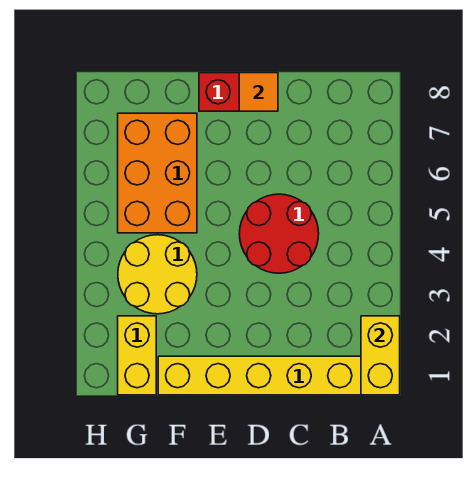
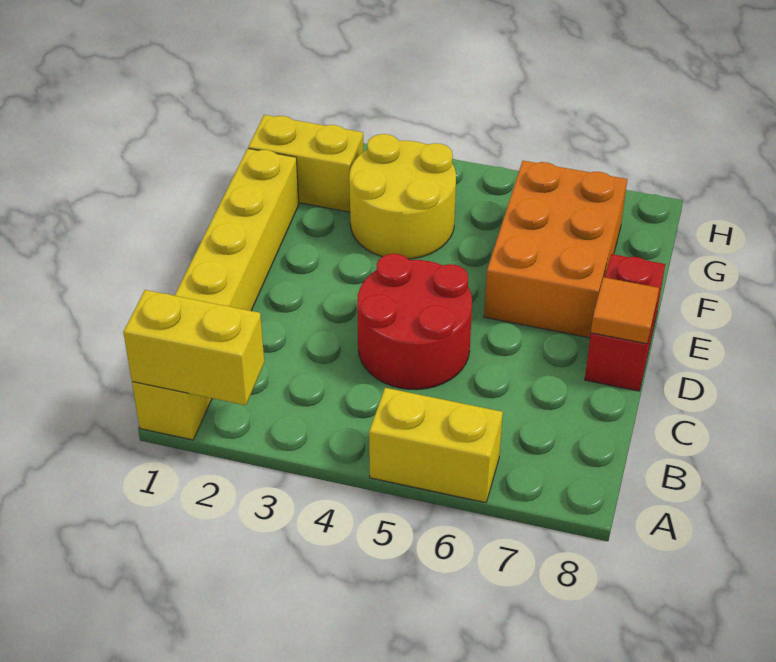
none -> yellow 1x2 brick [369,388,503,503]
orange 2x3 brick [118,113,197,233] -> orange 2x3 brick turned to [484,161,627,338]

